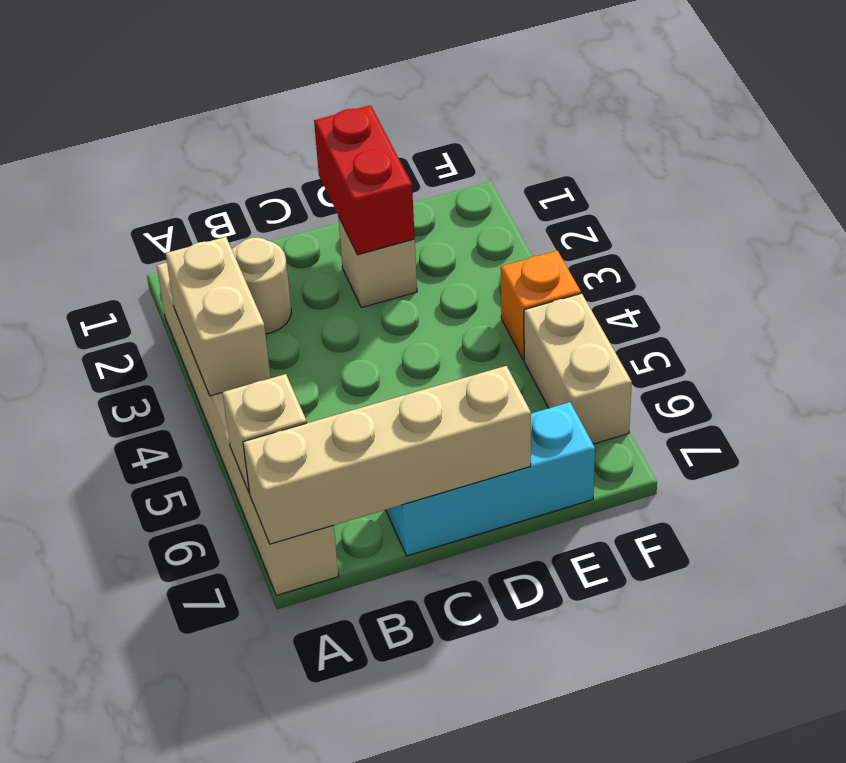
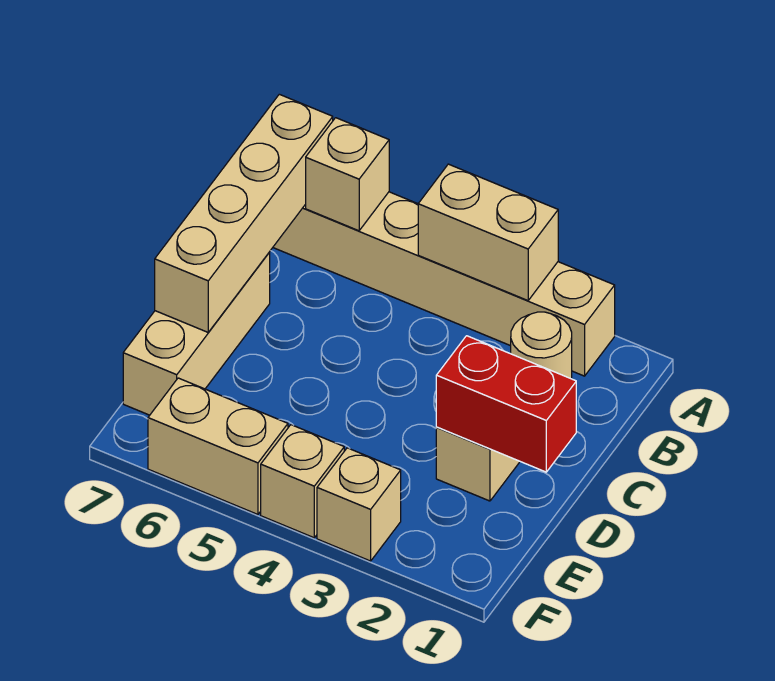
cyan 1x3 brick [386,402,595,556] -> tan 1x3 brick [123,252,270,415]
none -> tan 1x1 brick [317,448,401,561]
orange 1x1 brick [501,251,581,360] -> tan 1x1 brick [261,425,344,538]

